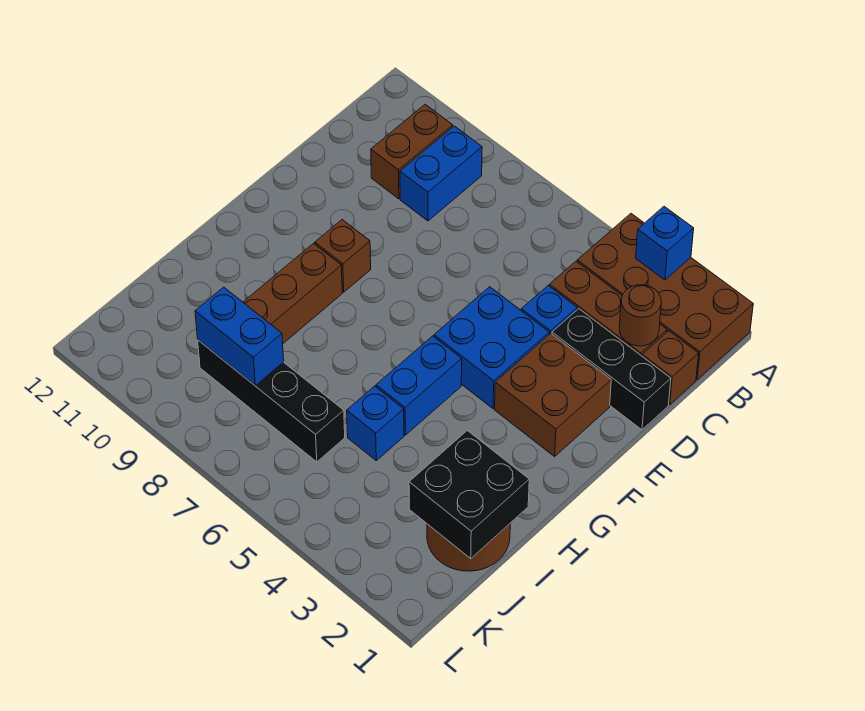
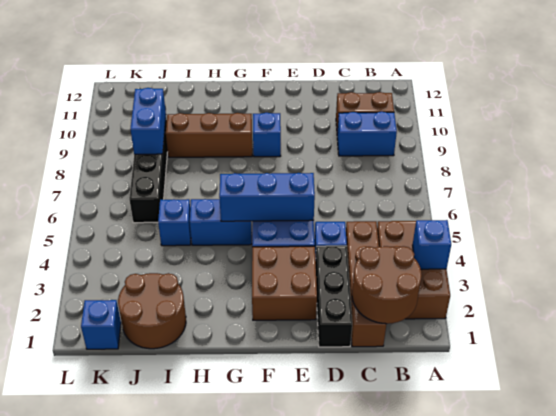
brown 2x4 brick [577,214,753,380] -> brown 2x3 brick [377,221,450,319]
brown 1x1 round brick [619,285,661,346] -> brown 2x2 round brick [352,246,422,324]
none -> blue 1x3 brick [219,173,315,221]
brown 1x1 brick [315,220,371,292] -> blue 1x1 brick [253,113,281,157]
black 2x2 brick [409,430,529,558] -> none
none -> blue 1x1 brick [81,300,121,349]

